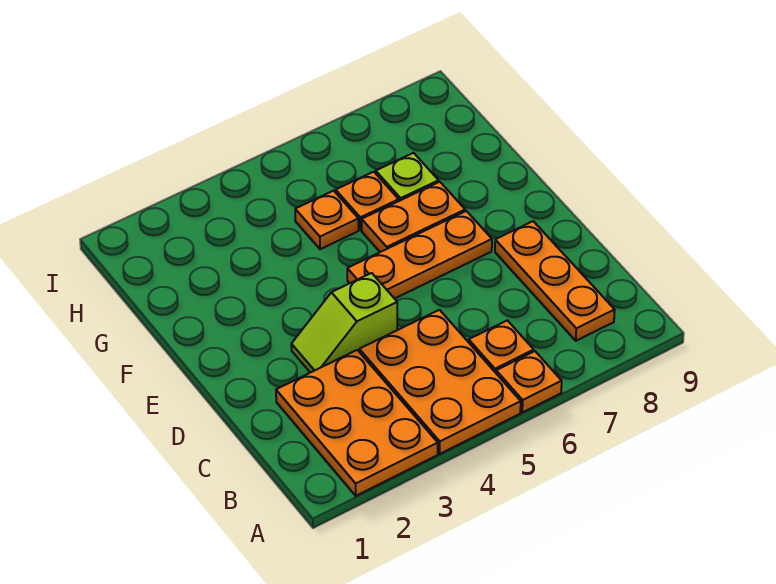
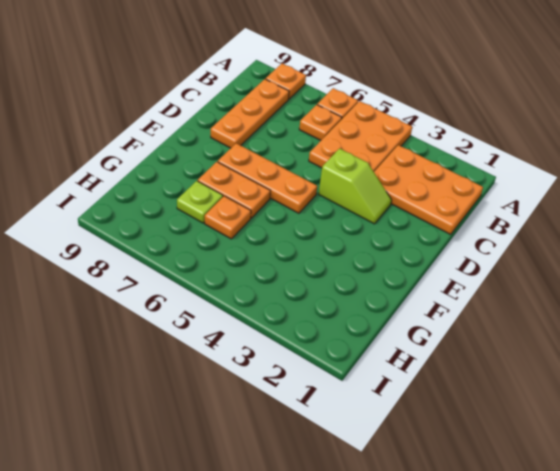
orange 2x3 plate [276,350,438,496] -> orange 2x3 plate turned to [374,145,483,234]
orange 1x1 plate [295,191,359,249] -> orange 1x1 plate moved to [266,63,306,99]

